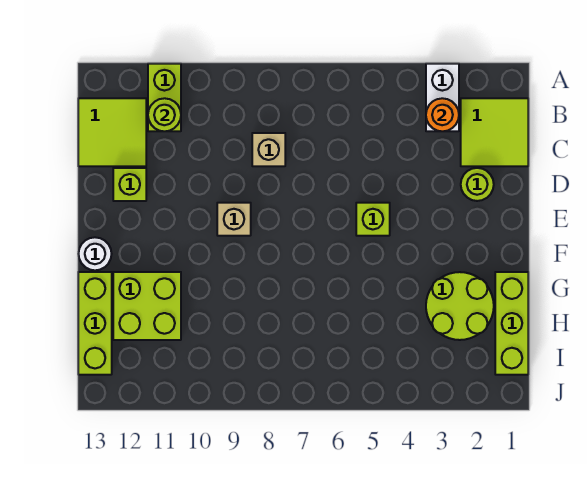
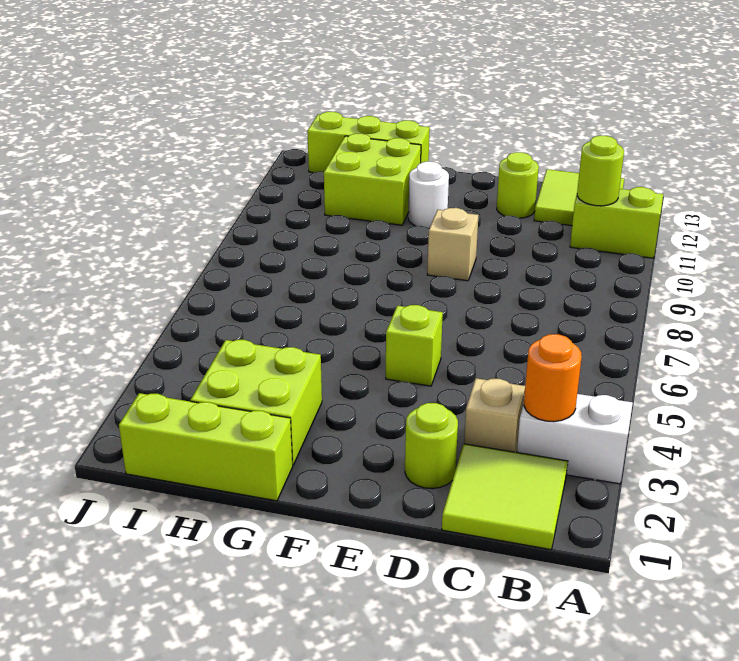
tan 1x1 brick [252,133,285,166] -> tan 1x1 brick moved to [464,378,525,452]
lime 1x1 brick [113,168,146,201] -> lime 1x1 round brick [497,152,539,218]
white 1x1 round brick [79,237,111,270] -> white 1x1 round brick moved to [408,162,449,228]
lime 2x2 round brick [426,272,494,340] -> lime 2x2 brick [190,340,322,465]

